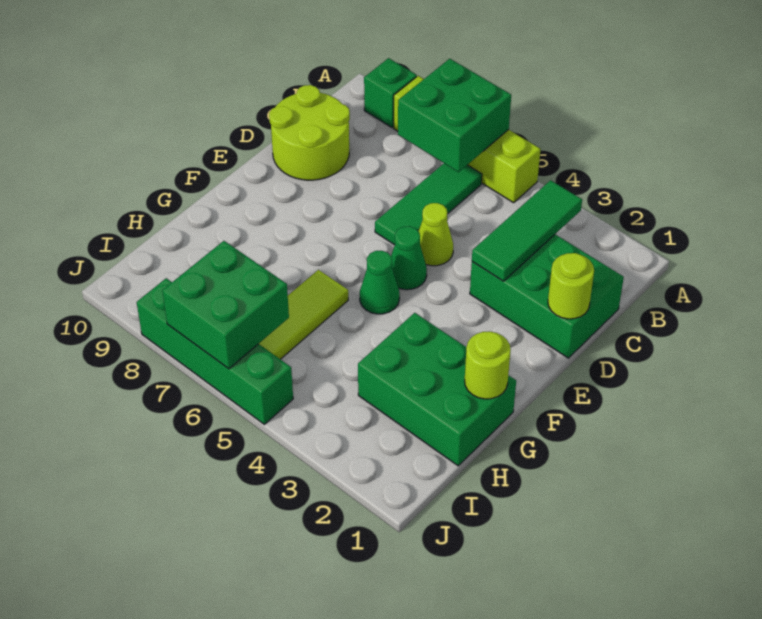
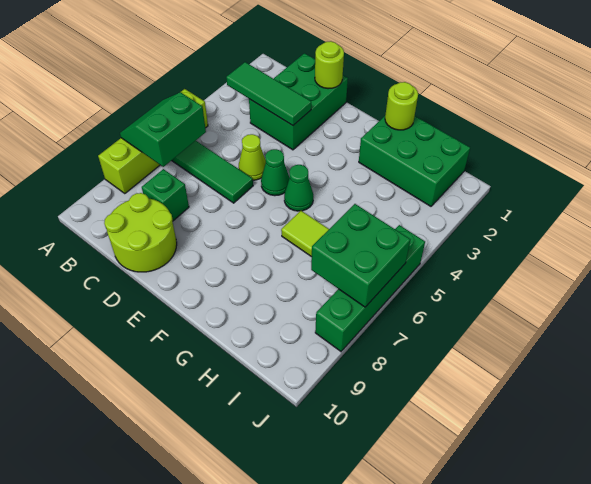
green 2x2 brick [398,59,511,172] -> green 2x2 slope [120,92,206,167]
green 1x1 brick [364,58,417,128] -> green 1x1 brick moved to [142,169,189,221]
green 2x3 brick [358,313,516,466] -> green 2x3 brick turned to [359,116,470,206]

